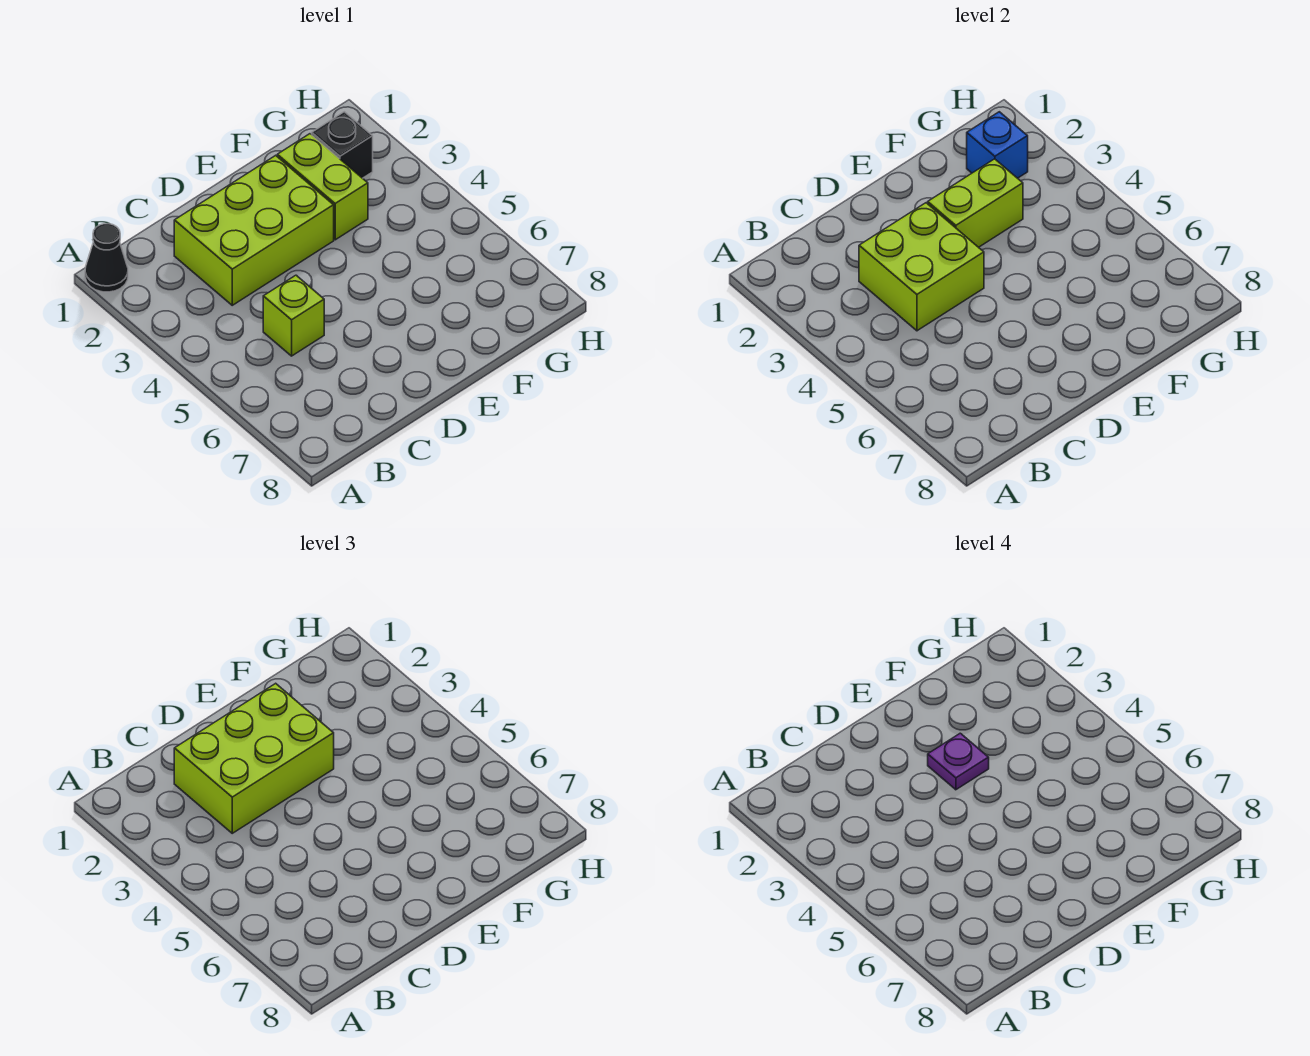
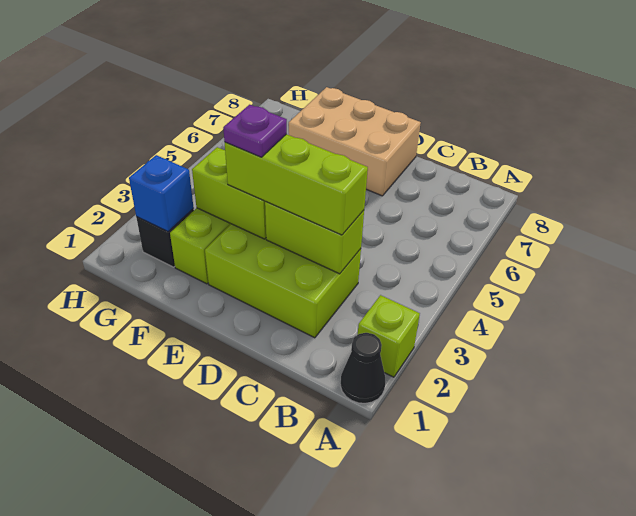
lime 2x3 brick [174,683,334,833] -> lime 1x3 brick [225,134,368,235]
lime 2x2 brick [859,203,984,331] -> lime 1x2 brick [265,201,364,274]
lime 1x1 brick [263,275,324,356] -> lime 1x1 brick moved to [358,295,420,377]
none -> tan 2x3 brick [289,87,421,196]

